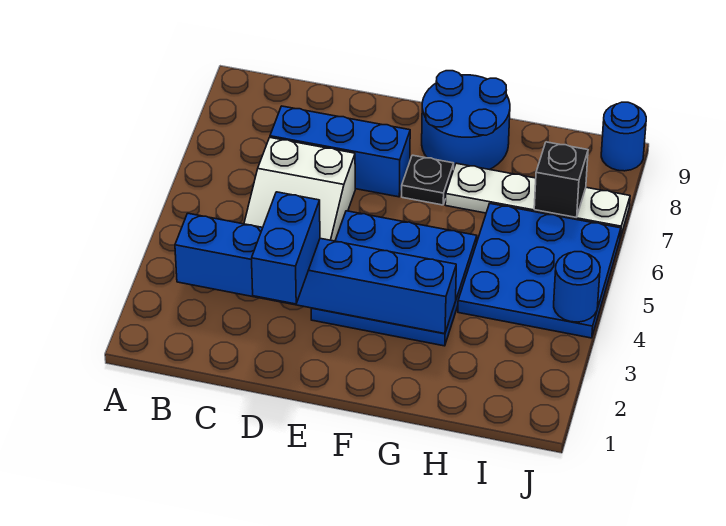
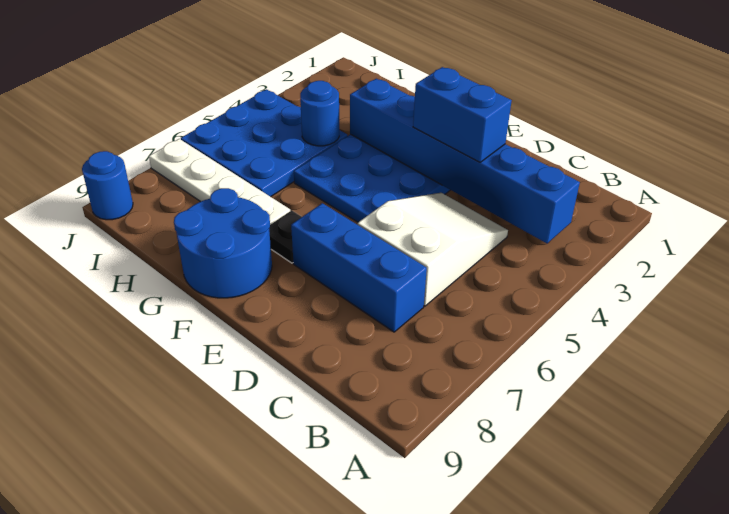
blue 1x2 brick [252,192,320,304] -> blue 1x2 brick turned to [413,67,512,162]
black 1x1 brick [534,142,588,218] -> none
blue 1x1 round brick [554,252,600,322] -> blue 1x1 round brick moved to [300,81,339,146]

